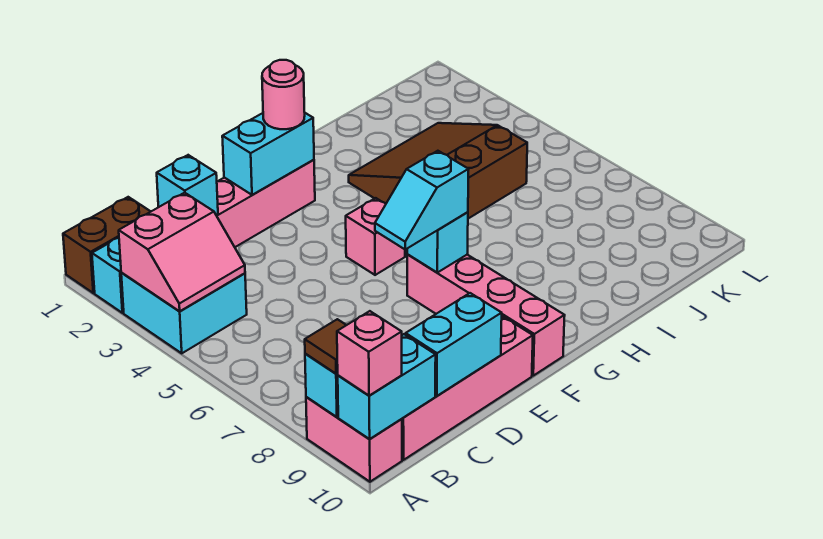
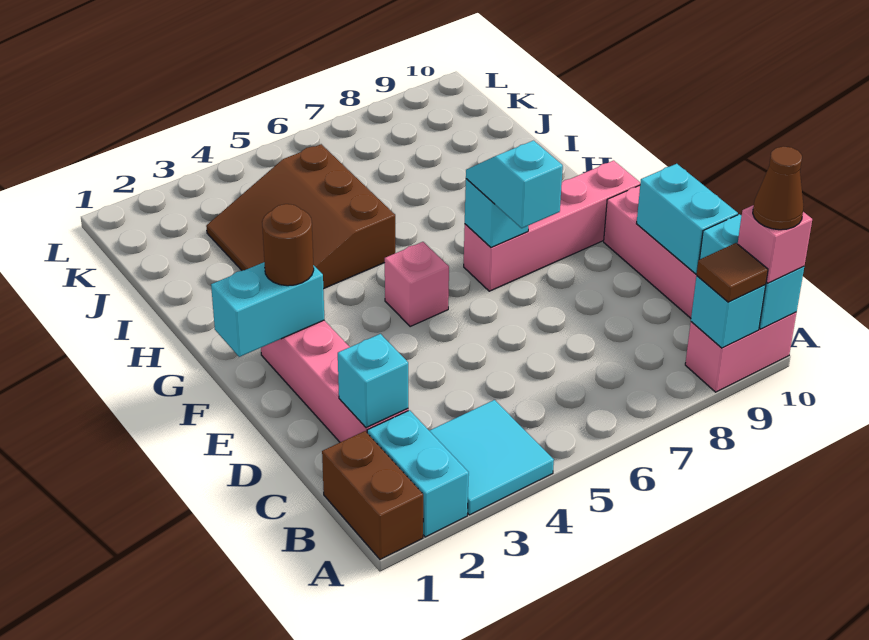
cyan 2x2 brick [121,273,247,353] -> cyan 2x2 tile [429,400,554,515]
pink 2x2 slope [119,193,245,311] -> none
none -> brown 1x1 cone [753,146,804,230]
cyan 1x2 brick [222,113,314,195] -> cyan 1x2 brick turned to [211,262,324,357]
cyan 1x2 slope [375,151,469,249] -> cyan 1x2 slope turned to [466,141,563,228]
pink 1x1 round brick [262,60,305,129] -> brown 1x1 round brick [262,204,314,286]

